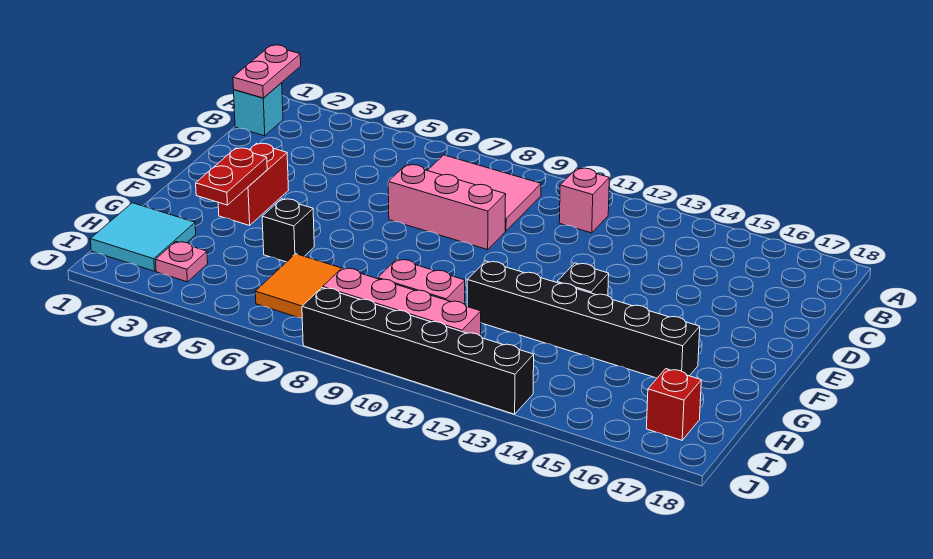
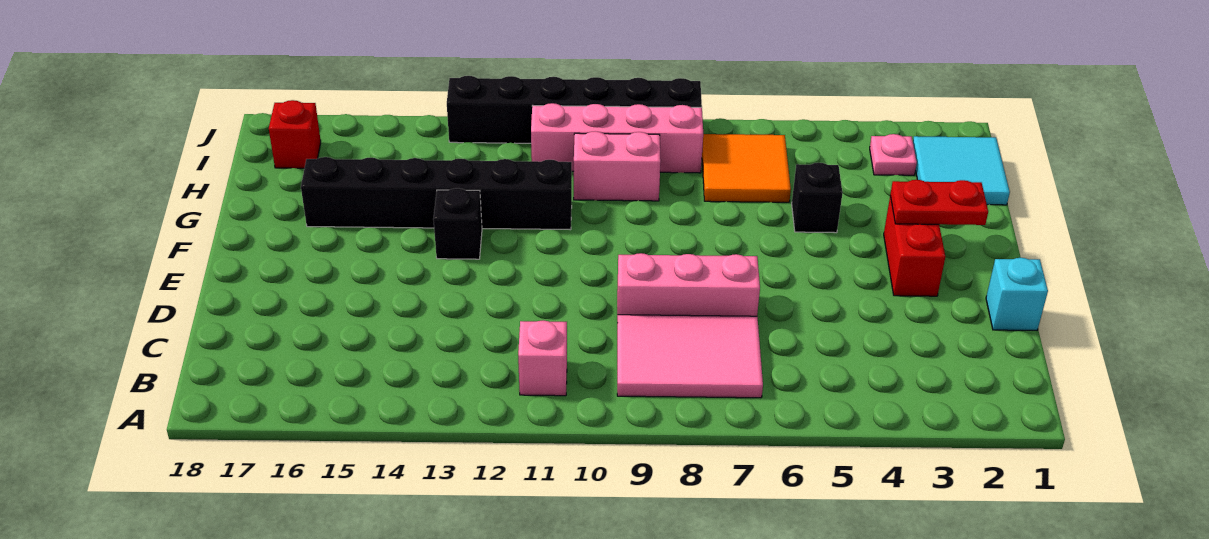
pink 1x2 plate [233,45,301,98] -> none
cyan 1x1 brick [234,83,283,136] -> cyan 1x1 brick moved to [986,258,1048,330]
red 1x2 plate [196,148,267,205] -> red 1x2 plate turned to [890,180,988,225]

